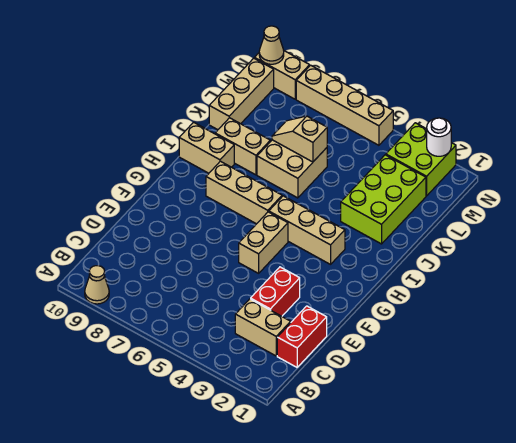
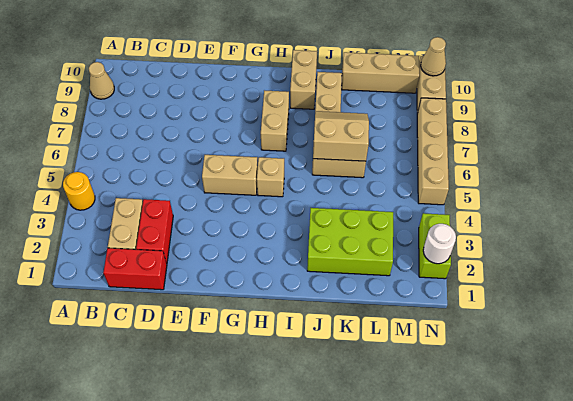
none -> yellow 1x1 round brick [63,172,95,210]
red 1x2 brick [251,267,300,316] -> red 1x2 brick turned to [136,199,173,264]
tan 1x3 brick [269,196,345,264] -> tan 1x1 brick [257,157,284,197]
tan 1x3 brick [206,161,282,224] -> tan 1x2 brick [261,90,289,151]
tan 1x2 slope [272,116,327,162] -> tan 2x2 slope [313,111,369,161]
lime 2x2 brick [386,123,456,196] -> lime 1x2 brick [419,213,451,279]

